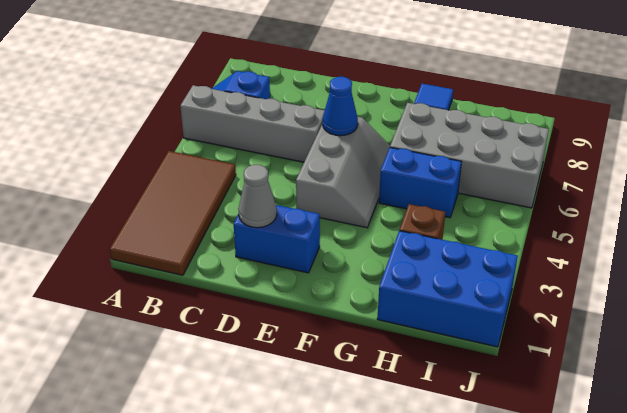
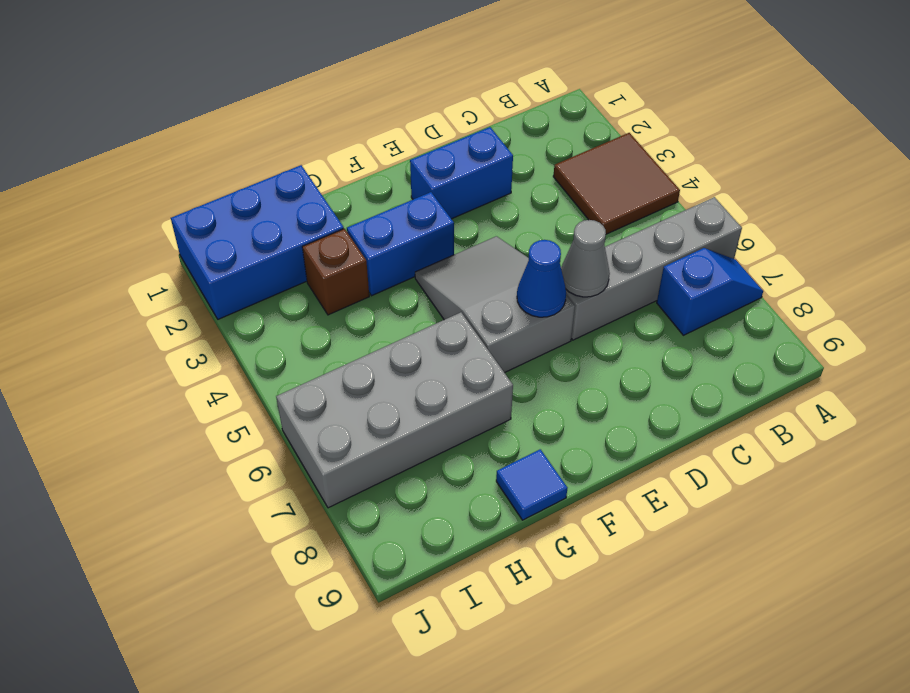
brown 2x4 tile [110,151,236,275] -> brown 2x2 tile [553,133,680,234]
grey 1x1 cone [238,165,277,228] -> grey 1x1 cone moved to [561,220,610,297]
grey 2x3 slope [296,117,390,228] -> grey 2x3 slope turned to [415,236,575,373]
blue 1x2 brick [379,147,461,218] -> blue 1x2 brick moved to [347,192,454,296]

